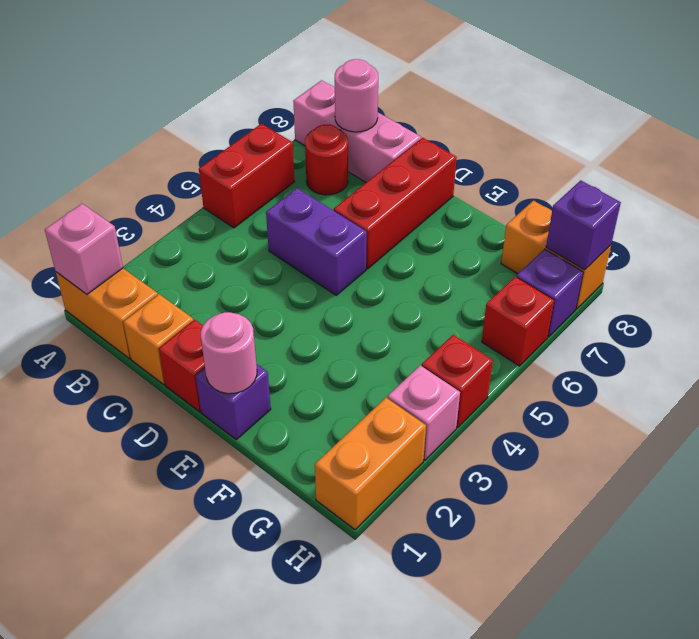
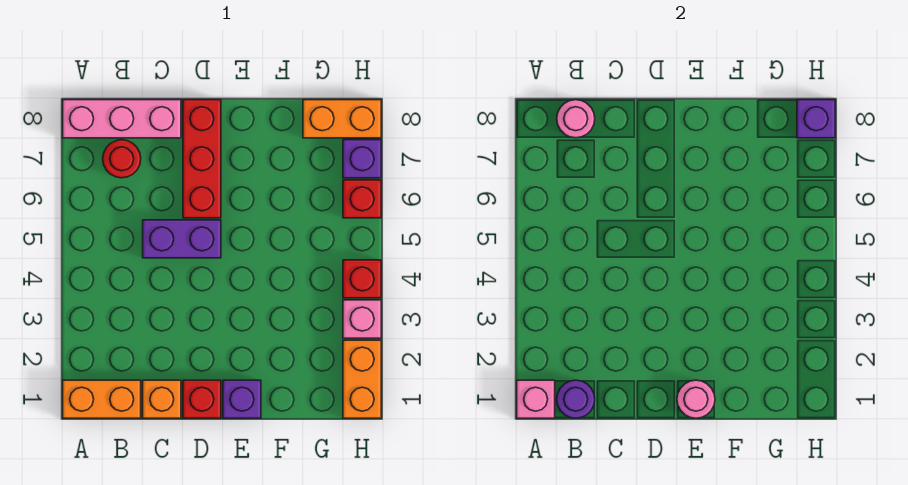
red 1x2 brick [199,124,295,228] -> none
none -> purple 1x1 round brick [557,380,595,418]

